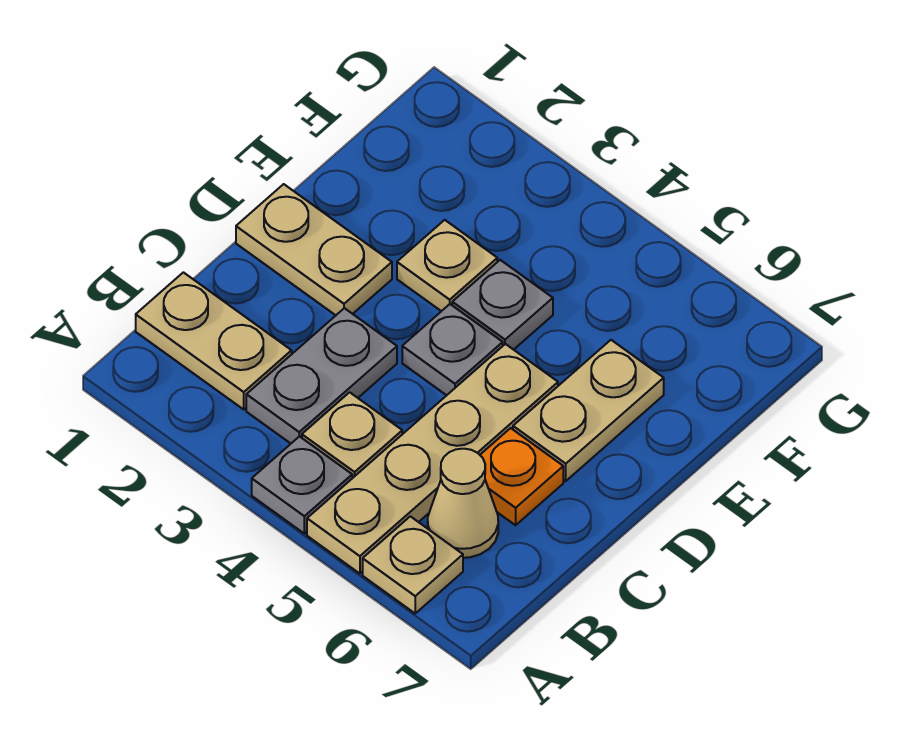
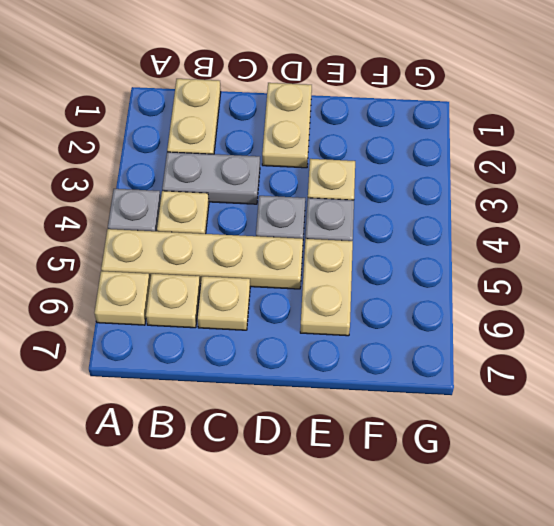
tan 1x1 cone [428,449,498,558] -> tan 1x1 plate [146,274,200,328]
orange 1x1 plate [480,428,563,525] -> tan 1x1 plate [197,276,250,330]
tan 1x2 plate [513,340,664,481] -> tan 1x2 plate turned to [300,239,353,336]

